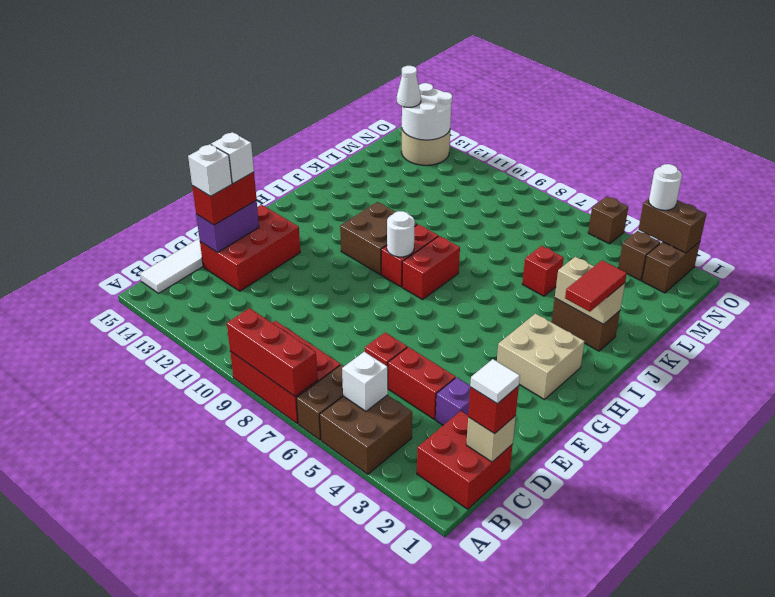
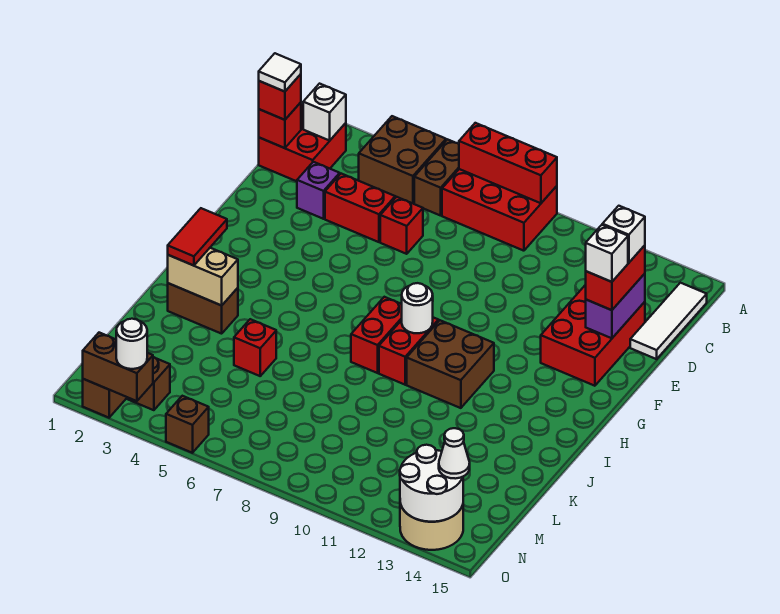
white 1x1 brick [342,352,388,411] -> white 1x1 brick moved to [303,84,346,141]
tan 1x1 brick [466,416,516,462] -> red 1x1 brick [259,102,301,148]
tan 2x2 brick [497,314,585,399] -> none

